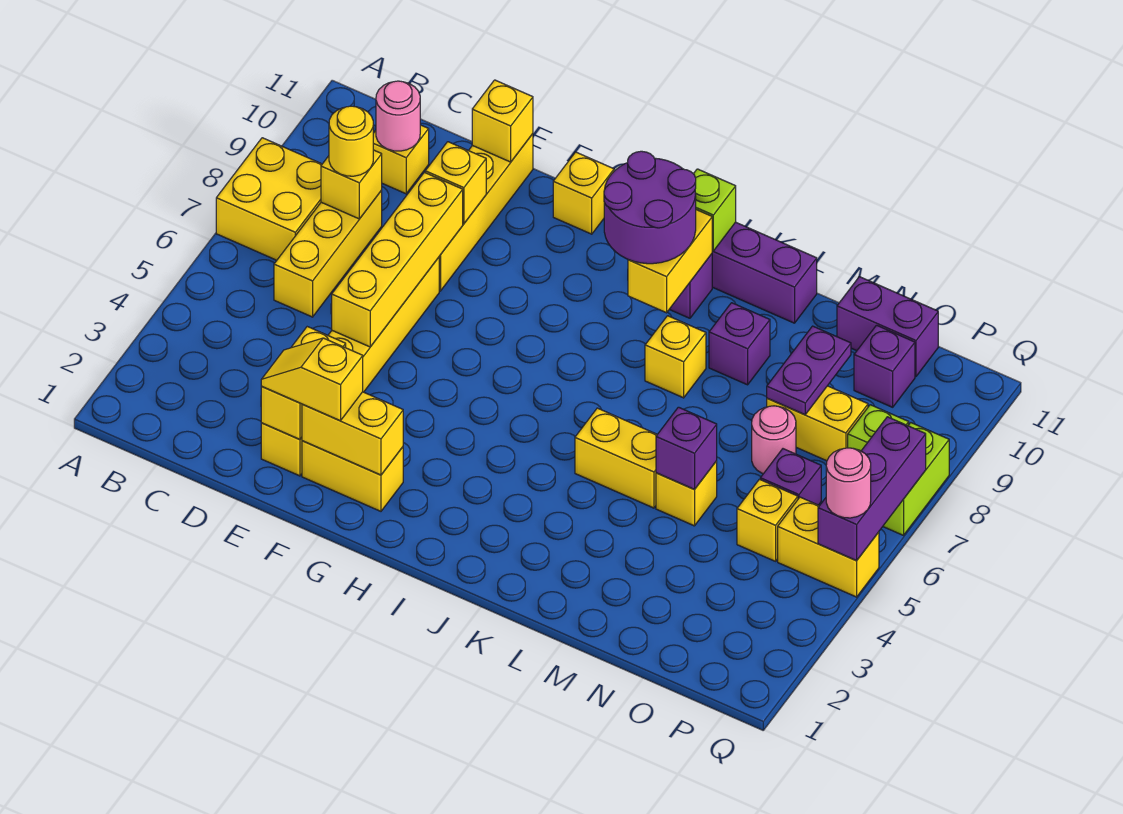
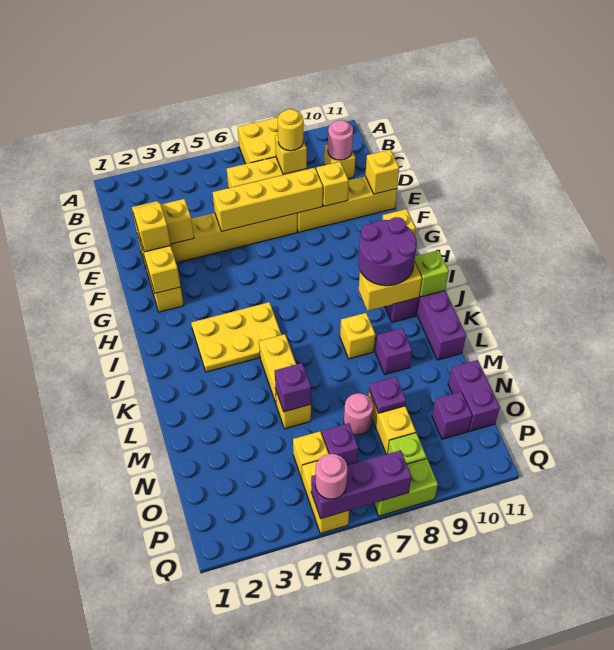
none -> yellow 2x3 plate [191,302,281,372]
purple 1x2 plate [767,326,851,415] -> purple 1x1 plate [369,377,406,413]

